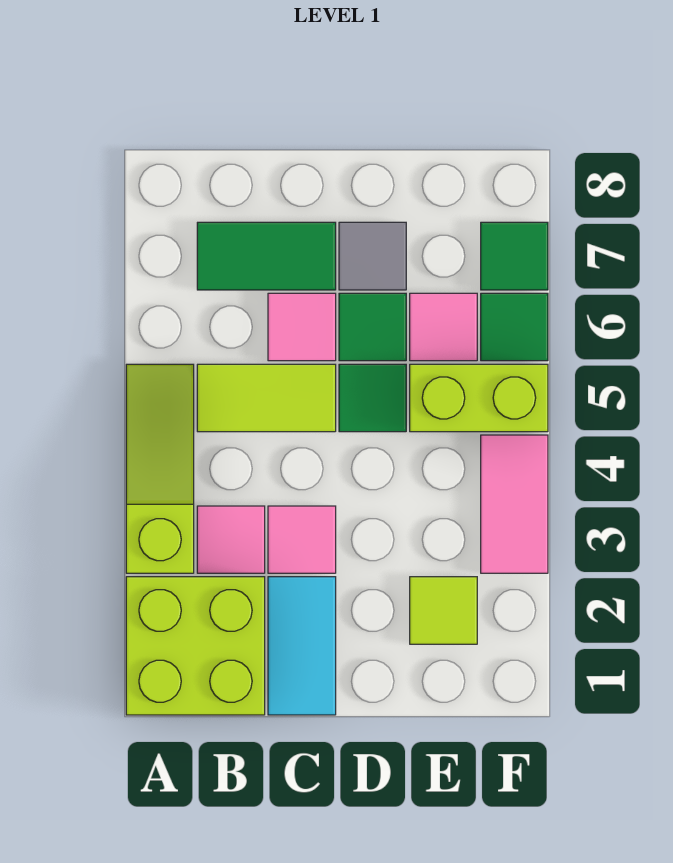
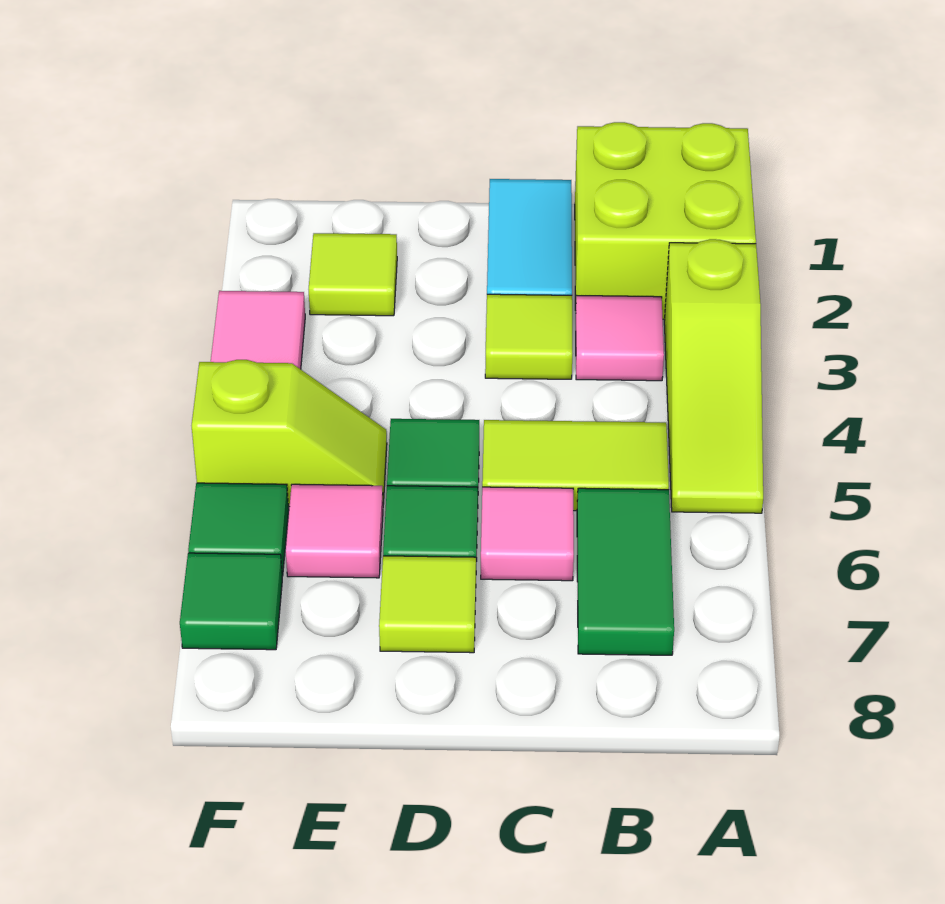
green 1x2 tile [197,222,336,290] -> green 1x2 tile turned to [577,488,674,655]
pink 1x1 tile [268,506,336,573] -> lime 1x1 tile [485,294,572,379]
grey 1x1 tile [339,222,406,290] -> lime 1x1 tile [379,556,476,653]
lime 1x2 brick [410,364,548,432] -> lime 1x2 slope [192,360,387,507]

